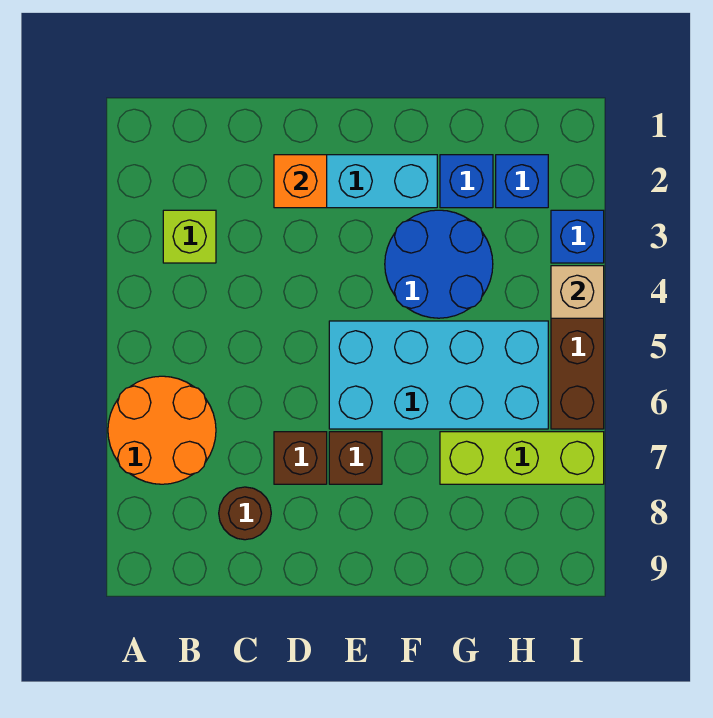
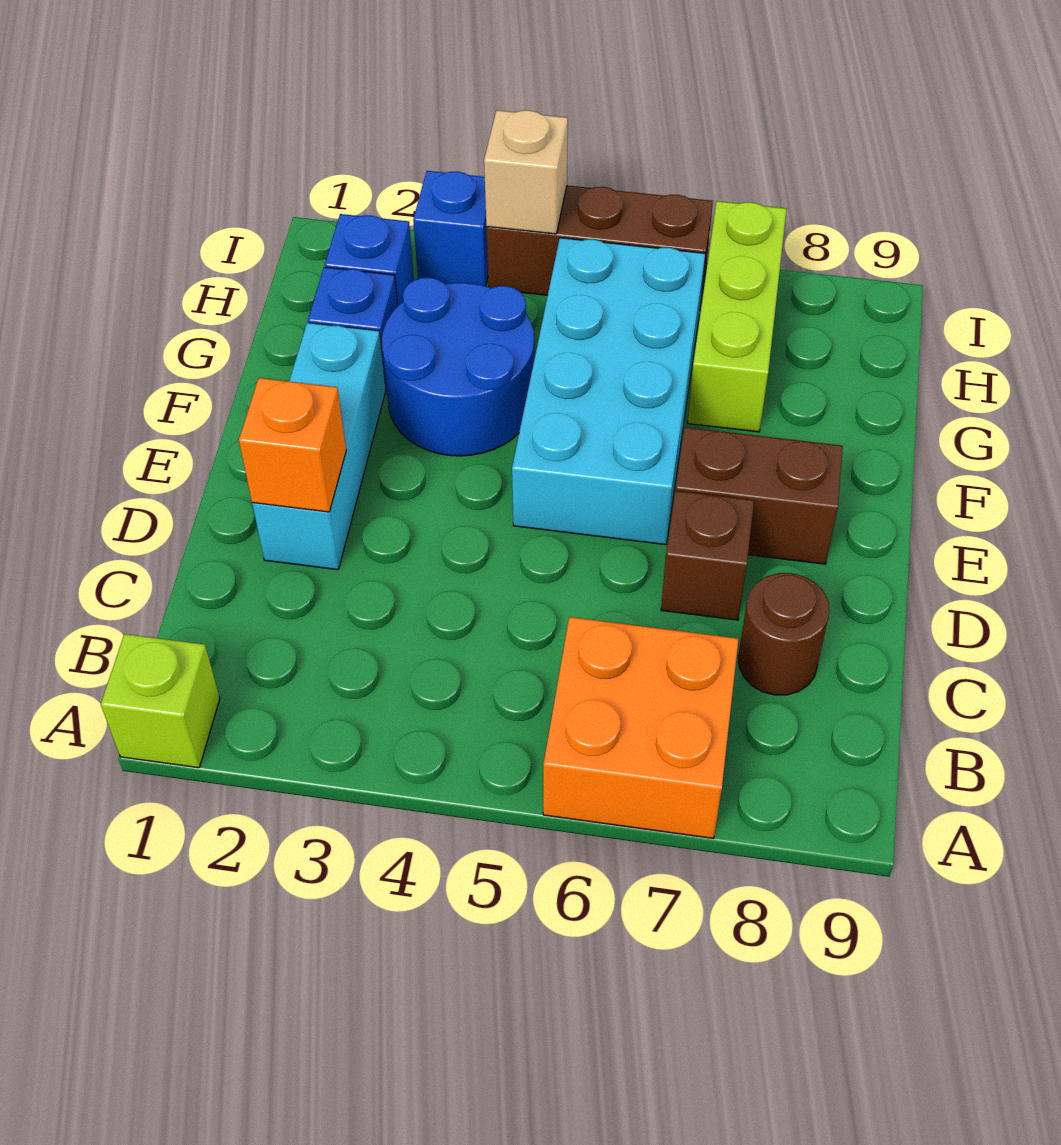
orange 2x2 round brick [108,376,216,484] -> orange 2x2 brick [543,617,739,838]
lime 1x1 brick [163,210,216,263] -> lime 1x1 brick moved to [101,634,220,768]
brown 1x1 brick [329,432,382,484] -> brown 1x2 brick [675,427,843,564]

